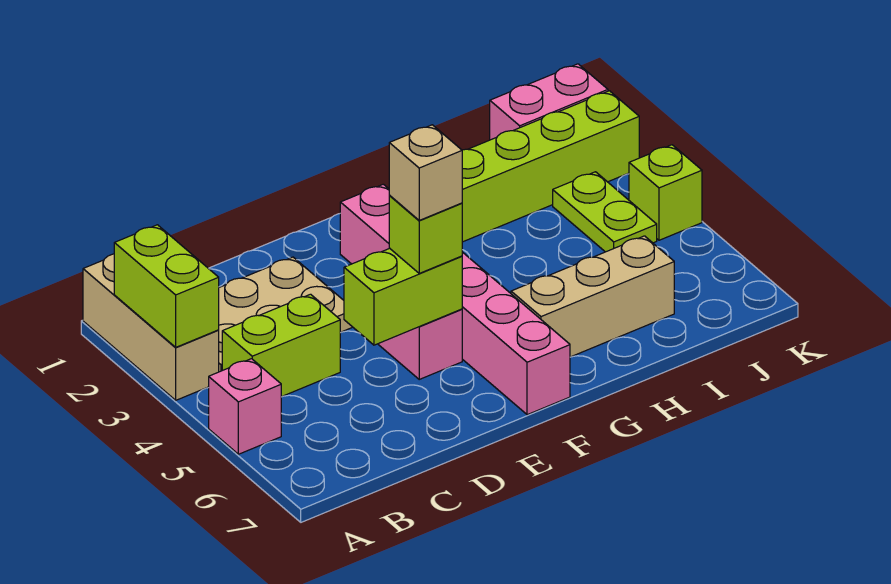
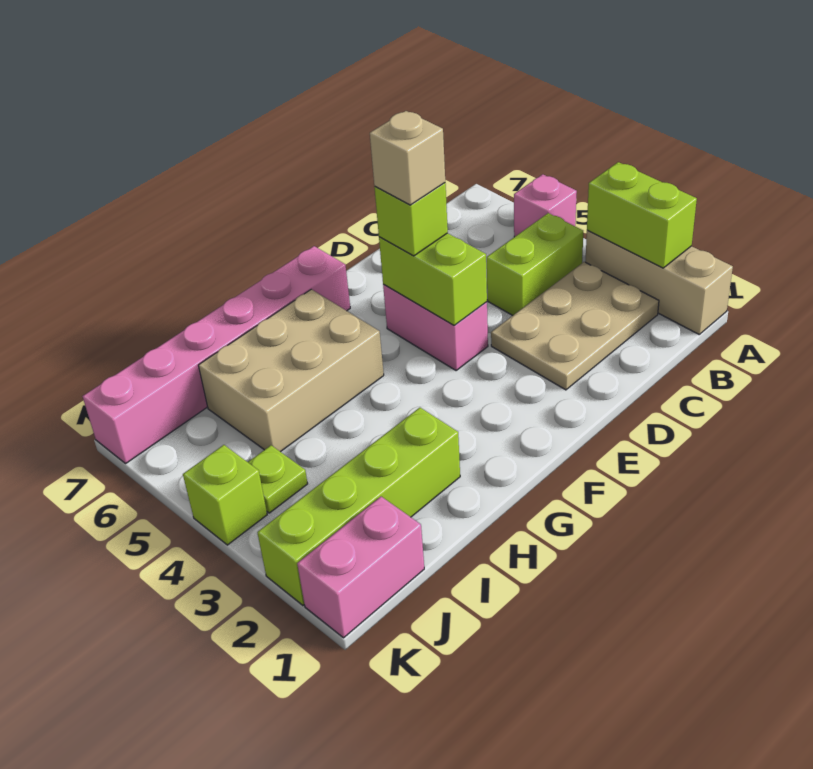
lime 1x2 brick [344,248,462,345] -> lime 1x2 brick turned to [379,233,487,325]
pink 1x6 brick [340,184,570,415] -> pink 1x6 brick turned to [83,246,350,463]
tan 1x3 brick [511,236,674,357] -> tan 2x3 brick [198,289,384,452]
lime 1x2 plate [553,172,657,252] -> lime 1x1 plate [248,445,308,513]

